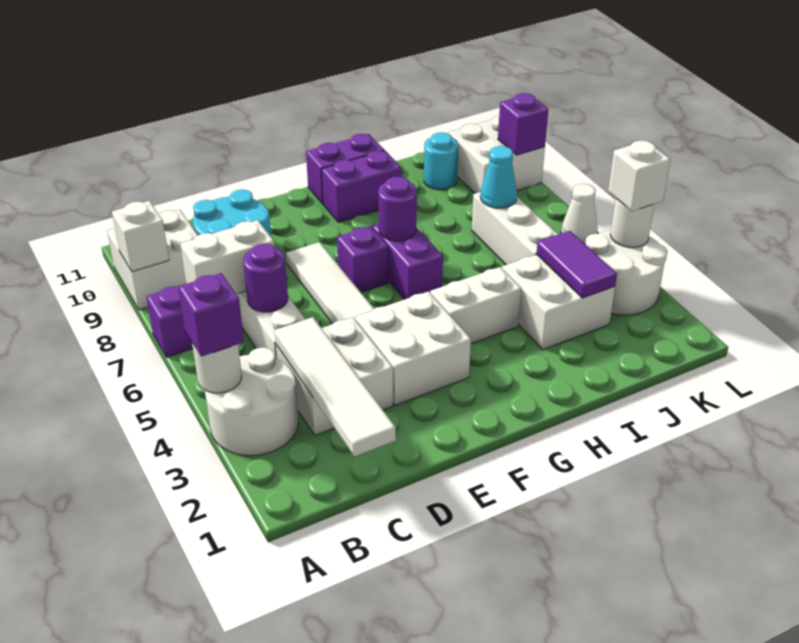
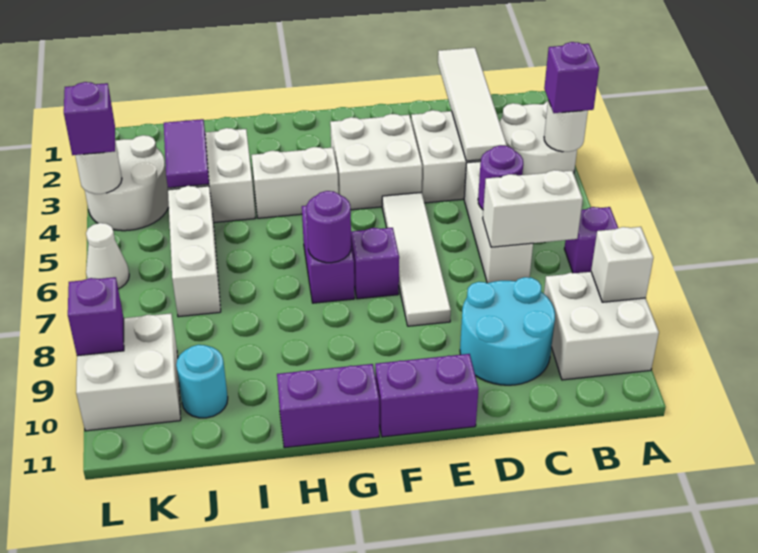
purple 1x2 brick [322,151,401,222] -> purple 1x2 brick moved to [375,354,479,437]
cyan 1x1 cone [480,146,517,208] -> none
white 1x1 brick [608,141,671,211] -> purple 1x1 brick [64,82,115,155]

